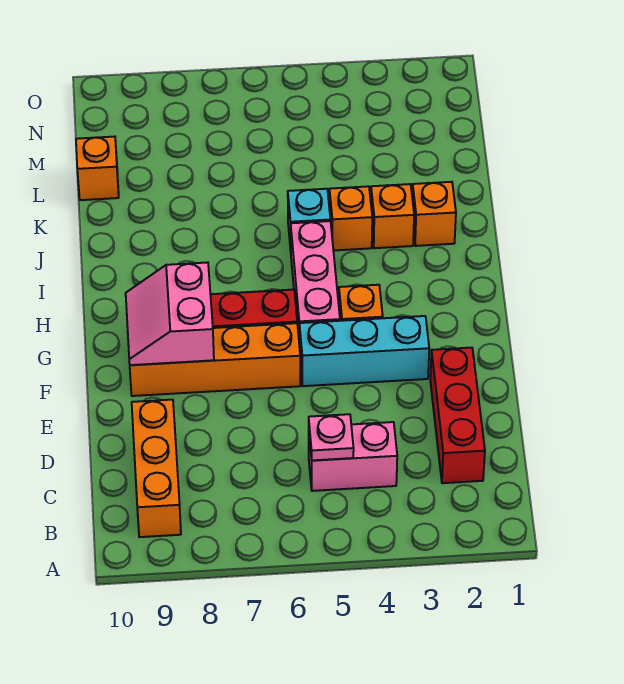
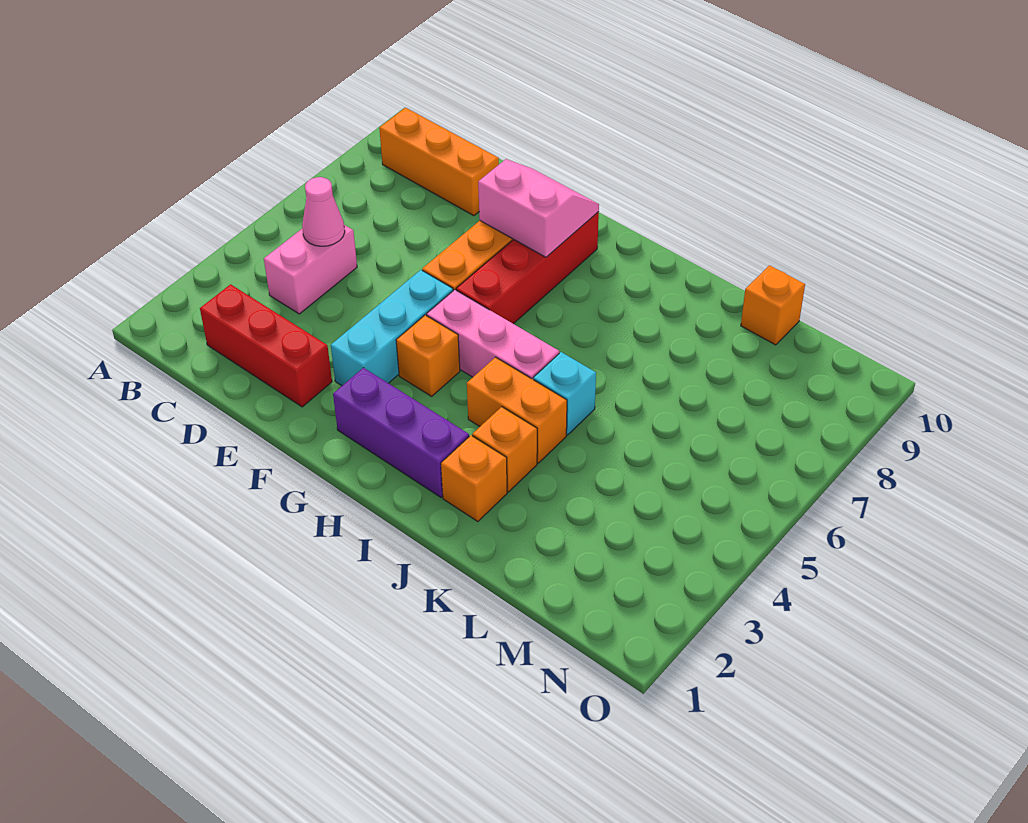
pink 1x1 plate [309,414,354,460] -> pink 1x1 cone [302,177,345,246]
none -> purple 1x3 brick [333,368,469,497]
orange 1x1 brick [329,186,372,251] -> orange 1x2 brick [467,357,567,463]

